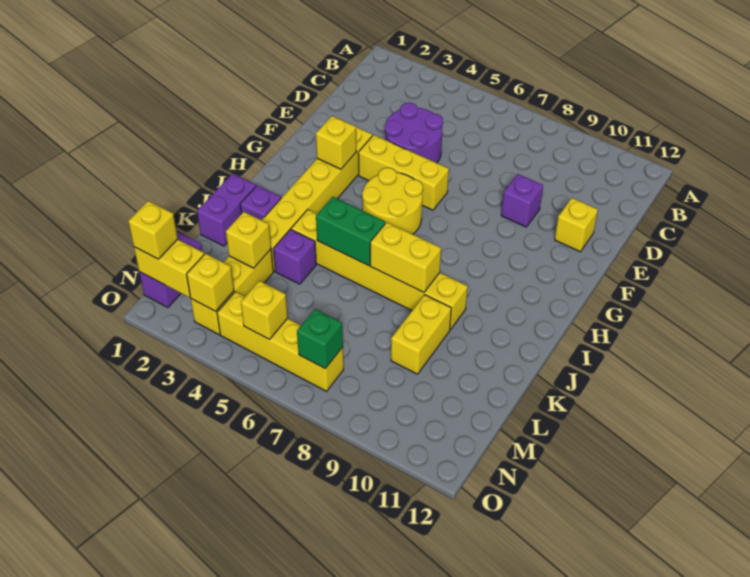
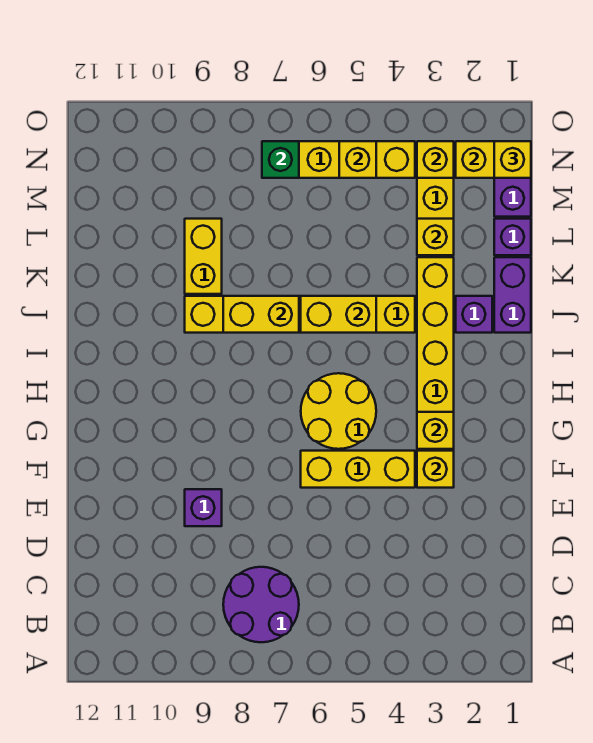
purple 2x2 round brick [385,103,443,163] -> purple 2x2 round brick moved to [223,567,299,642]
yellow 1x1 brick [555,198,598,252] -> yellow 1x1 brick moved to [417,451,454,488]
green 1x2 brick [316,197,385,266] -> yellow 1x2 brick [301,296,376,333]
purple 1x1 brick [273,229,316,284] -> purple 1x1 brick moved to [494,219,531,255]

